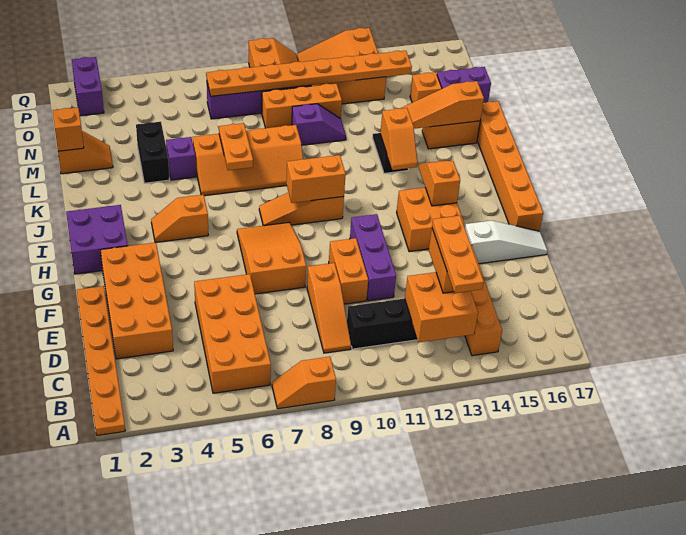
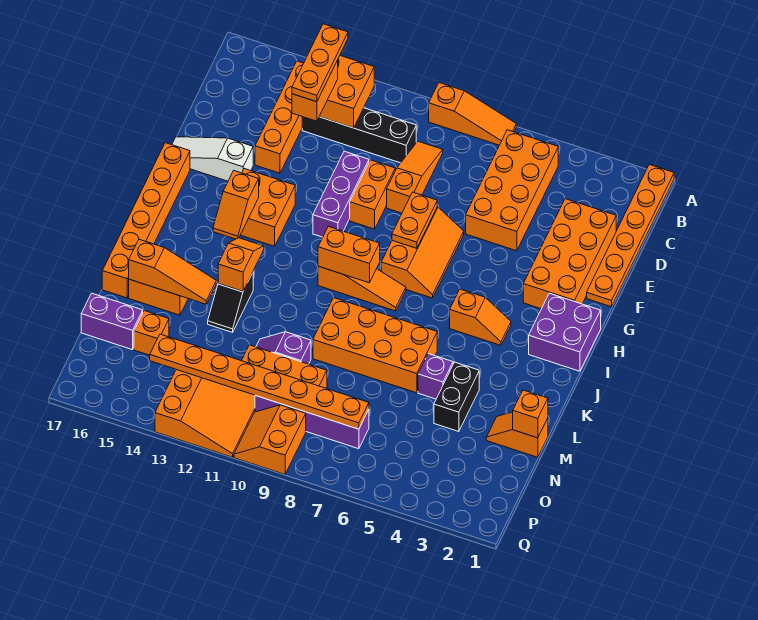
orange 1x2 slope [272,357,336,409] -> orange 1x3 slope [429,83,516,145]
orange 2x3 slope [237,222,306,294] -> orange 2x3 slope turned to [381,207,464,298]
orange 2x4 slope [193,125,303,196] -> orange 2x4 brick [313,298,437,393]
orange 1x2 plate [219,123,253,170] -> orange 1x2 plate moved to [392,192,437,248]
purple 1x2 brick [72,57,104,116] -> none

